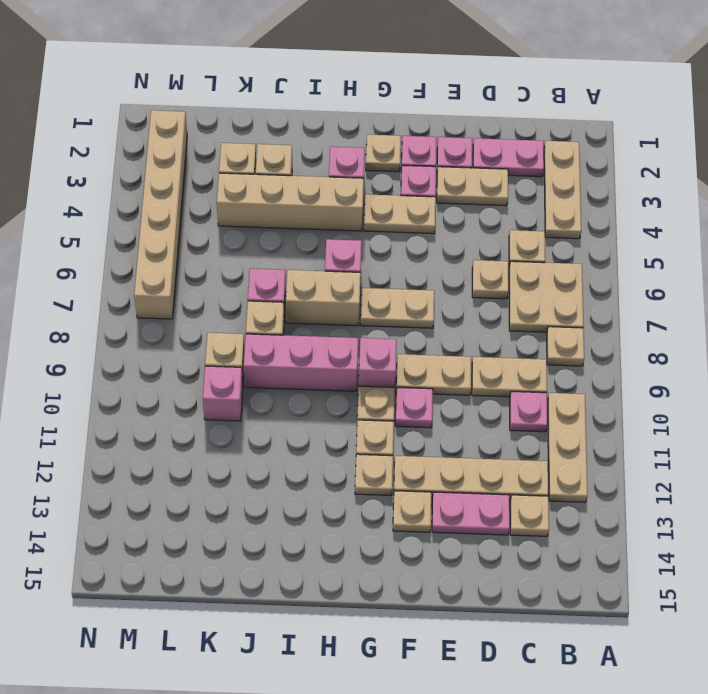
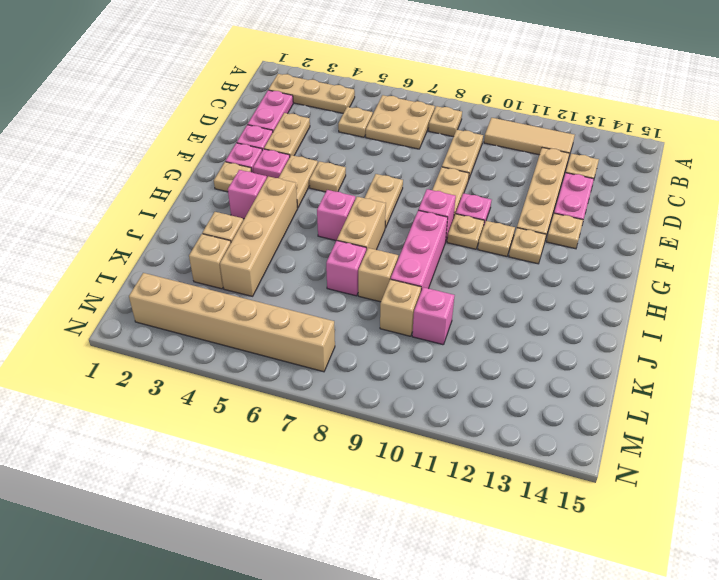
tan 1x3 plate [548,393,588,502] -> tan 1x3 tile [484,118,575,156]
pink 1x1 plate [510,391,548,432] -> none
tan 1x1 plate [472,260,509,299] -> tan 1x1 plate moved to [309,161,346,192]

